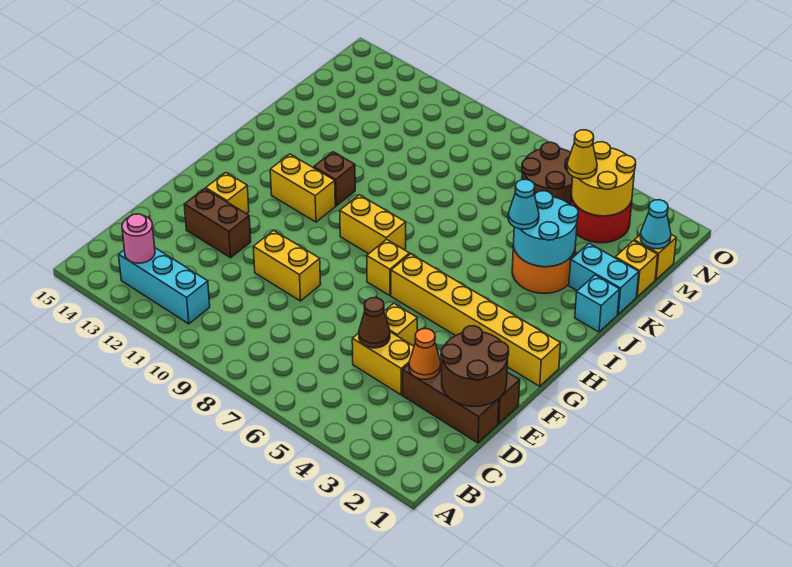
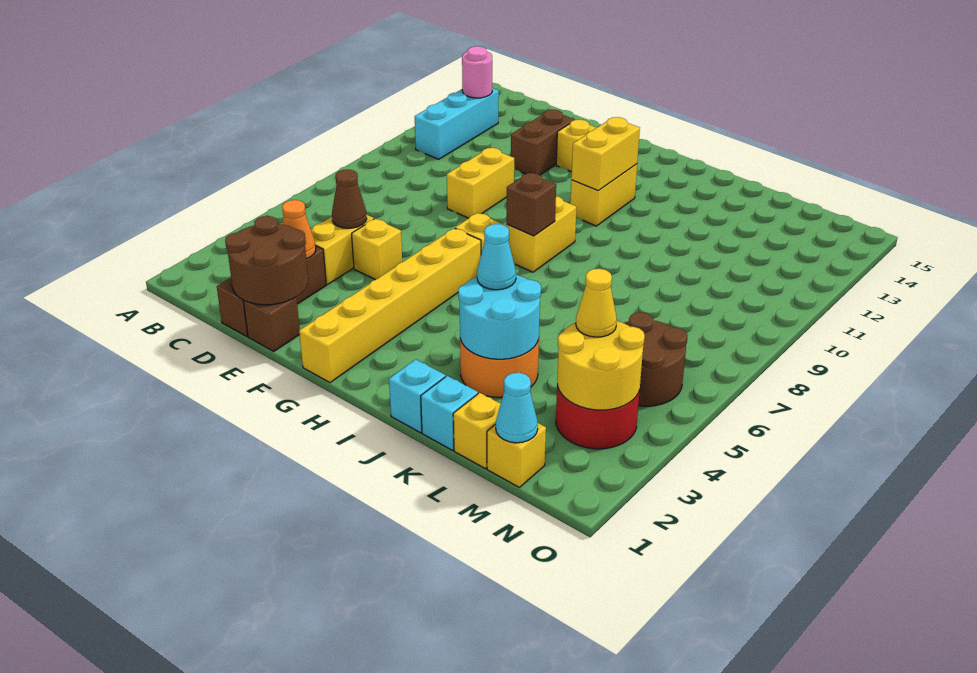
none -> yellow 1x2 brick [571,117,640,191]
brown 1x1 brick [314,152,355,206] -> brown 1x1 brick moved to [506,173,556,236]
cyan 1x2 brick [569,243,639,314] -> cyan 1x1 brick [421,376,478,450]

